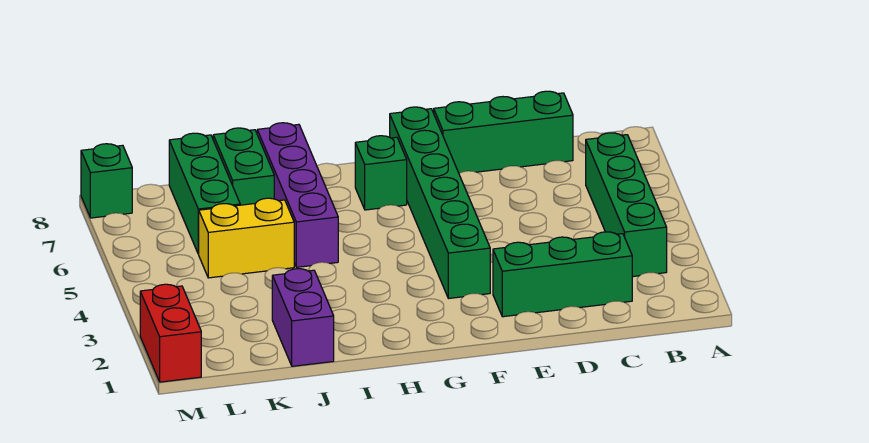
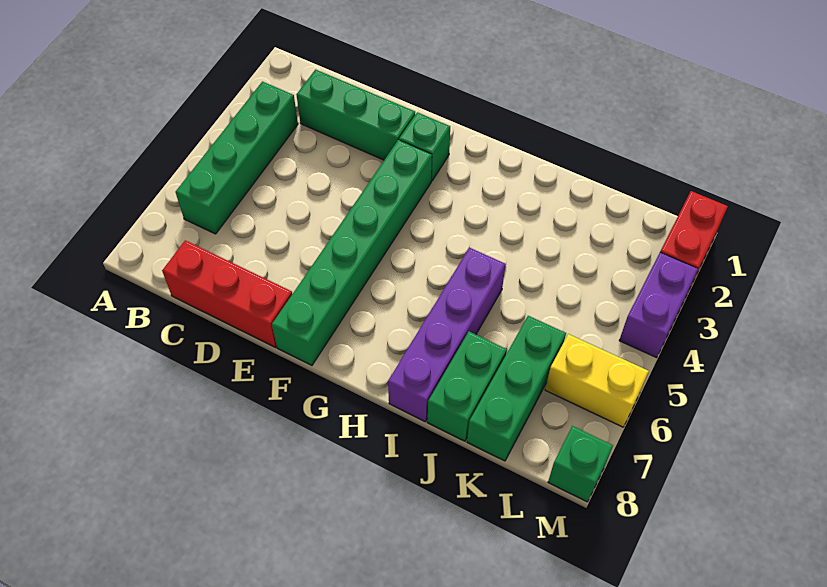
green 1x3 brick [434,91,573,173] -> red 1x3 brick [162,240,292,347]
green 1x1 brick [355,136,407,210] -> green 1x1 brick moved to [399,112,450,181]
purple 1x2 brick [272,269,334,366] -> purple 1x2 brick moved to [619,253,698,358]
yellow 1x2 brick [199,198,294,278] -> yellow 1x2 brick moved to [545,334,649,427]

